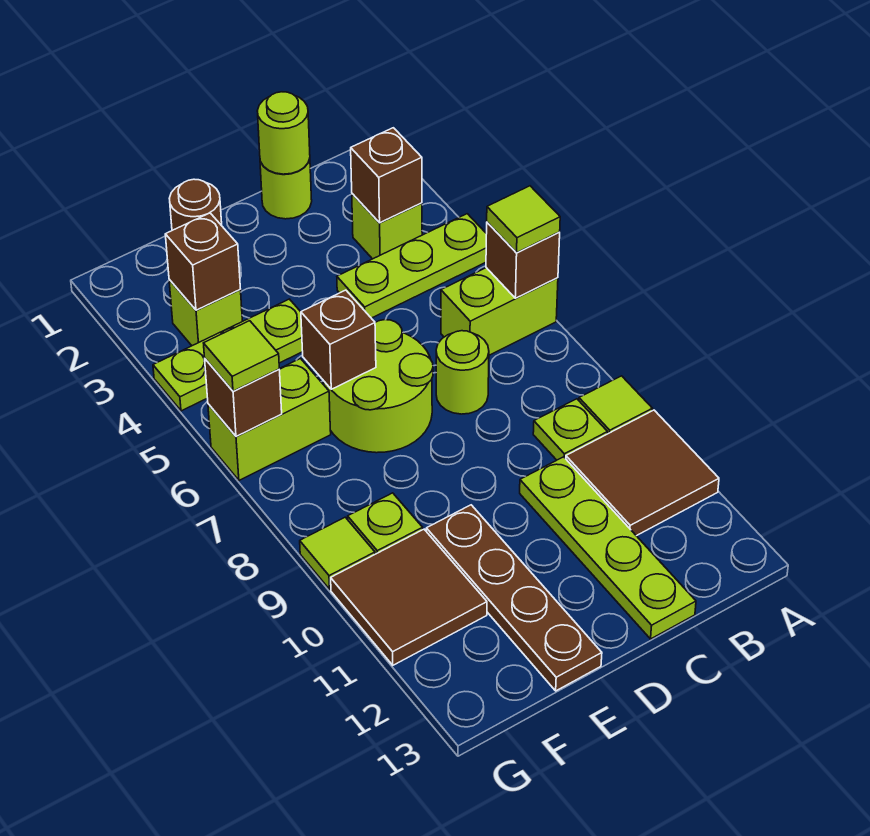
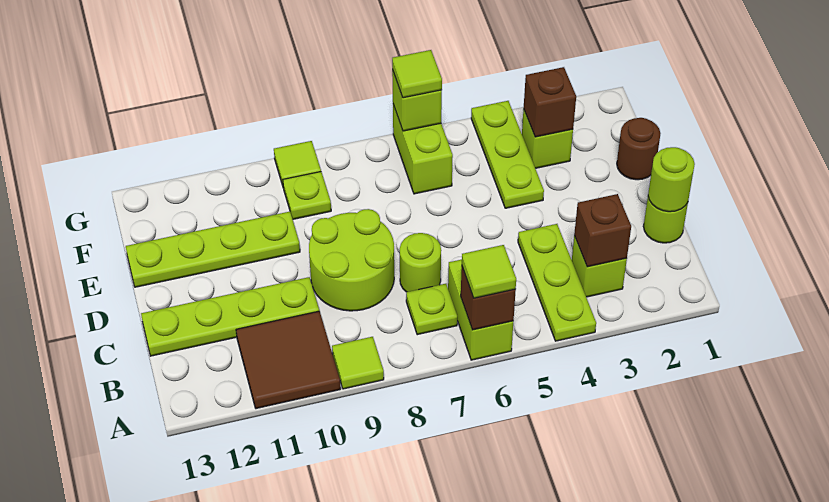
lime 1x1 plate [533,399,608,460] -> lime 1x1 plate moved to [406,284,457,335]
lime 2x2 round brick [324,320,433,453] -> lime 2x2 round brick moved to [309,209,394,311]
brown 1x1 brick [301,290,376,389] -> none
brown 1x4 plate [426,505,602,691] -> lime 1x4 plate [126,212,300,287]
brown 2x2 tile [331,529,487,665] -> none
brown 1x1 brick [205,359,282,436] -> lime 1x1 brick [392,70,442,131]

